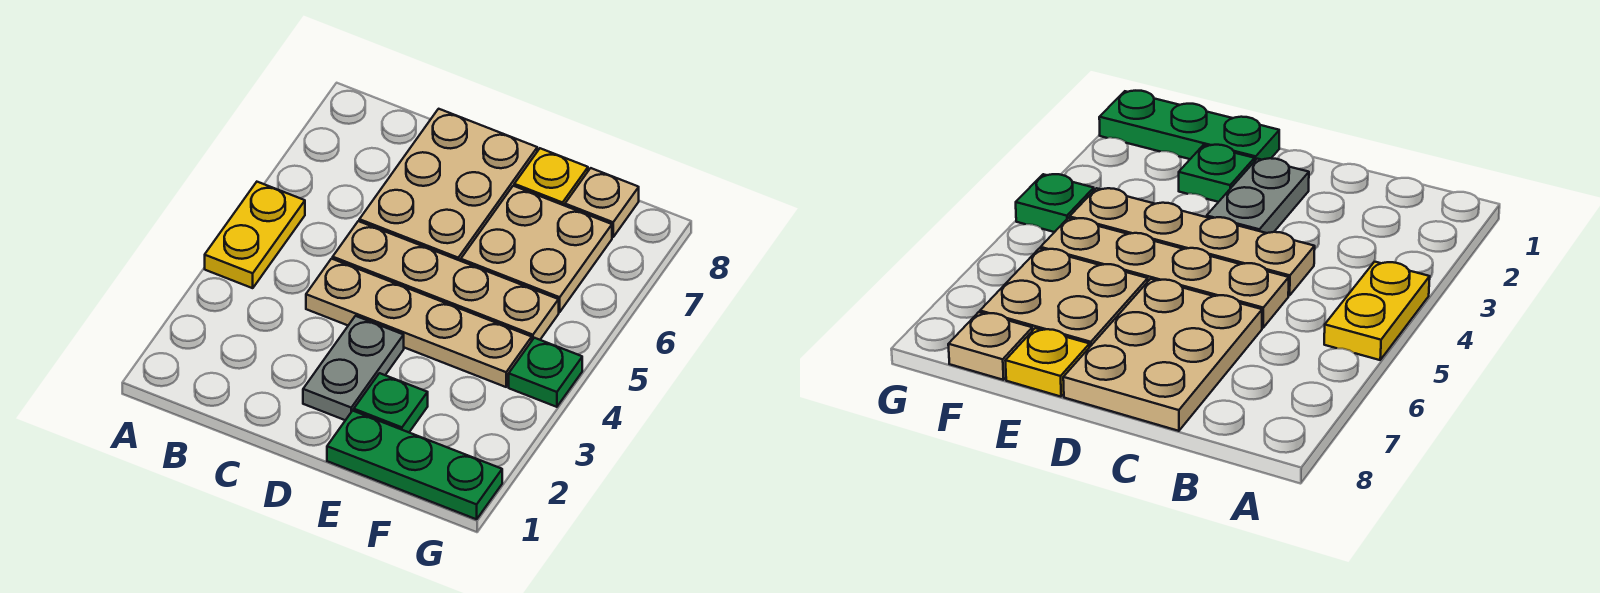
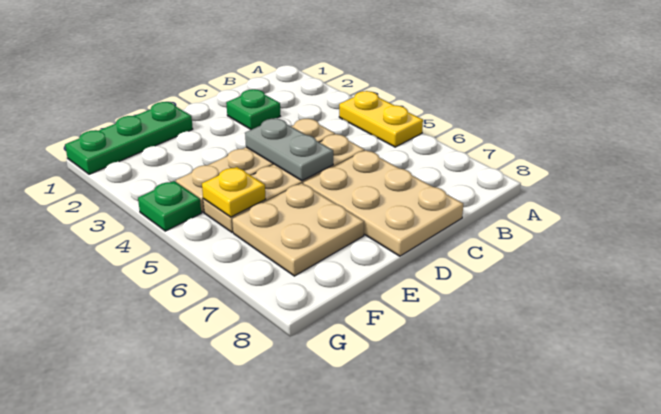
grey 1x2 plate [303,316,404,420] -> grey 1x2 plate moved to [245,119,333,181]
green 1x1 plate [354,373,428,432] -> green 1x1 plate moved to [226,89,280,130]
yellow 1x1 plate [514,148,588,206] -> yellow 1x1 plate moved to [202,167,266,217]
tan 1x1 plate [565,168,639,237] -> none

